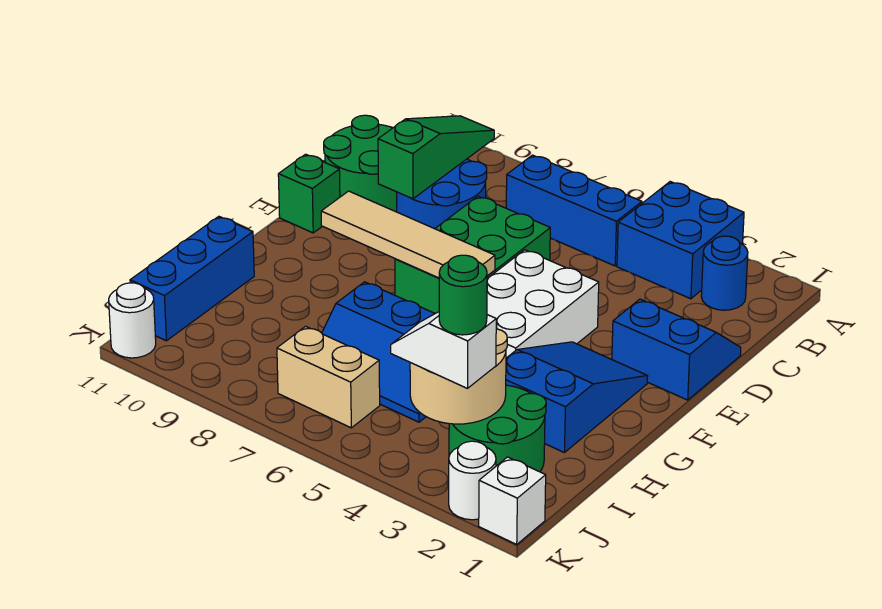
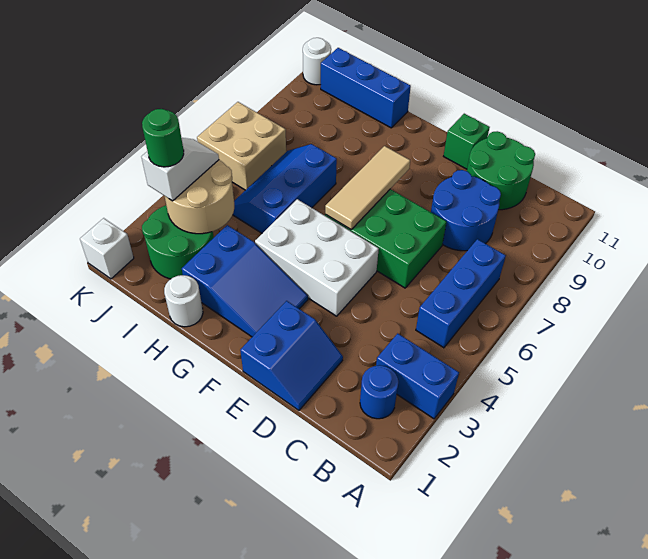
blue 2x2 brick [617,182,744,299] -> blue 1x2 brick [376,333,459,419]
green 1x3 slope [378,116,494,199] -> none
tan 1x4 tile [321,191,495,278] -> tan 1x3 tile [325,146,410,229]
tan 1x2 brick [277,326,380,428] -> tan 2x2 brick [197,102,286,190]
white 1x1 round brick [449,441,496,520] -> white 1x1 round brick moved to [164,275,203,327]

